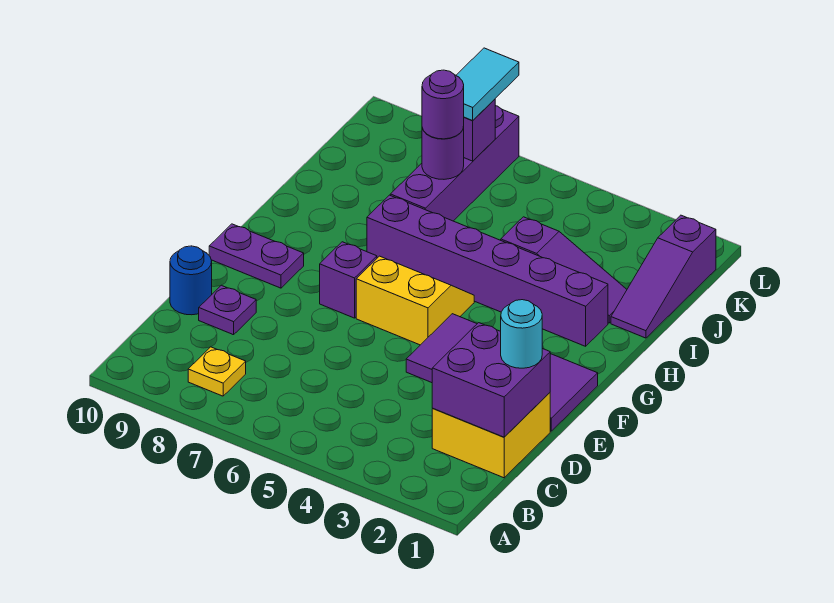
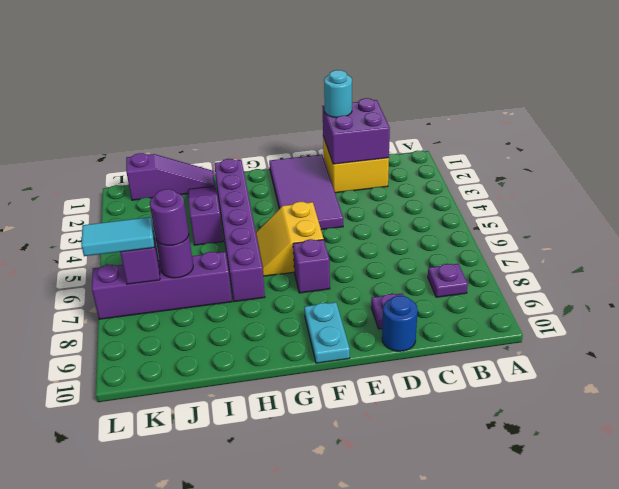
yellow 1x1 plate [188,347,246,396] -> purple 1x1 plate [428,264,468,297]
purple 1x2 plate [209,224,304,288] -> cyan 1x2 plate [304,302,350,363]

